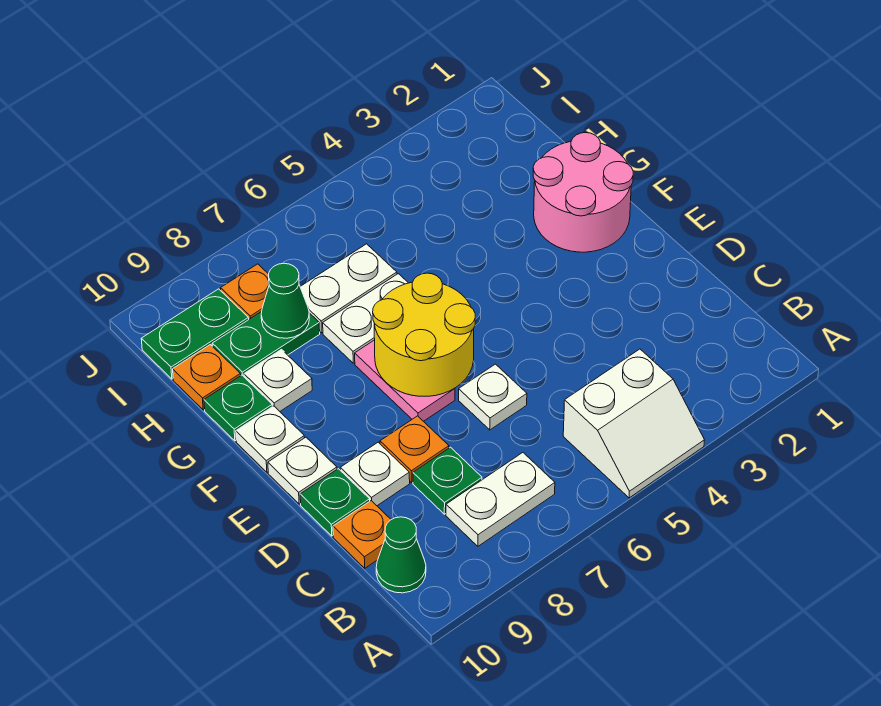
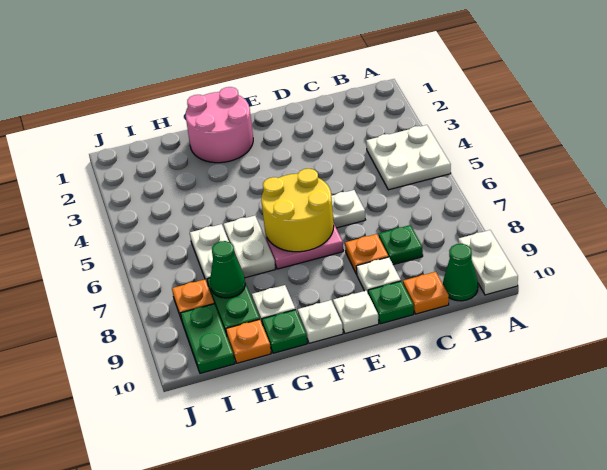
white 2x2 slope [563,349,705,498] -> white 2x2 plate [366,125,451,190]
white 1x2 plate [446,453,555,546] -> white 1x2 plate moved to [458,230,518,295]

